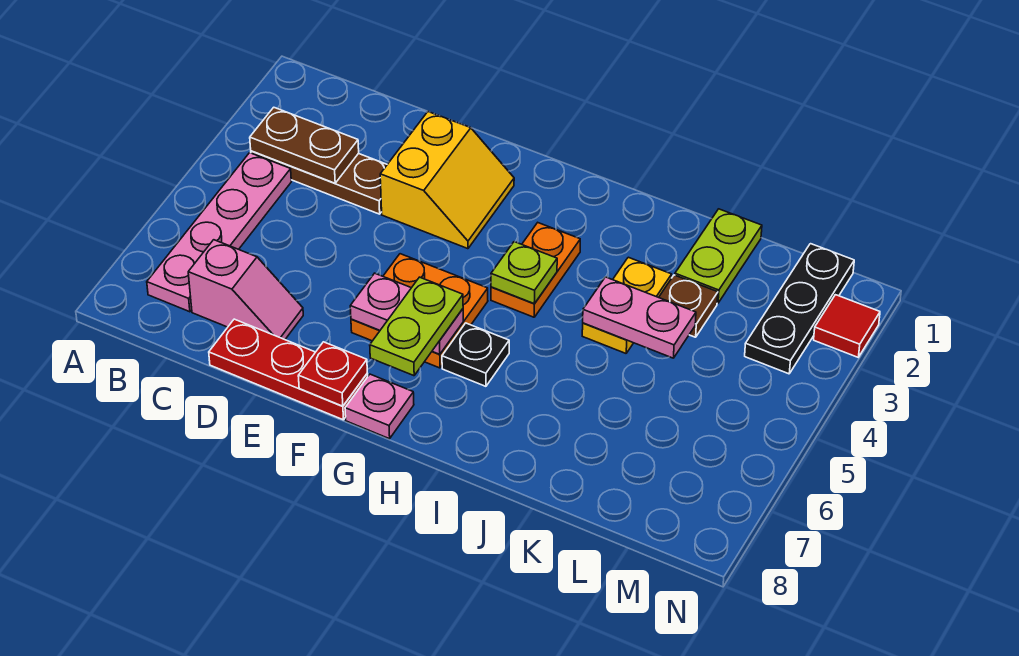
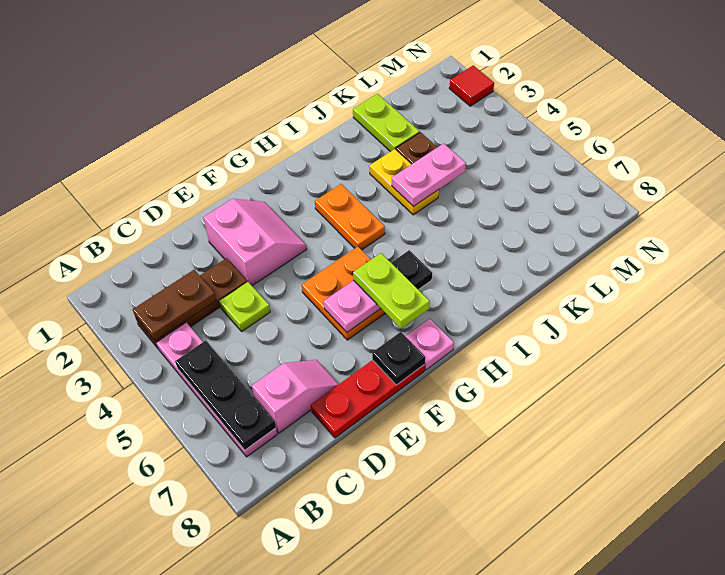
yellow 2x2 slope [380,112,514,249] -> pink 2x2 slope [203,199,307,286]
red 1x1 plate [298,342,367,406] -> black 1x1 plate [372,332,425,385]
lime 1x1 plate [491,242,557,304] -> lime 1x1 plate moved to [219,282,270,331]
black 1x3 plate [745,244,854,374] -> black 1x3 plate moved to [175,341,276,450]

